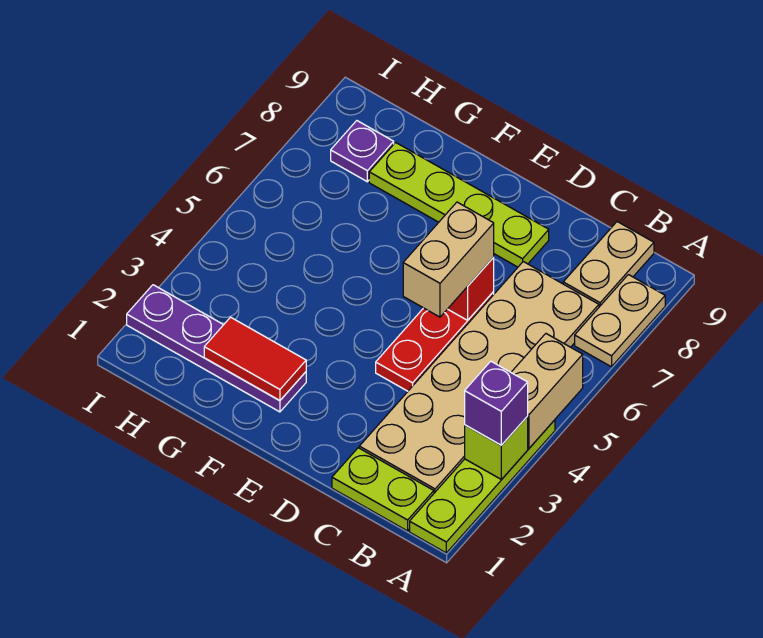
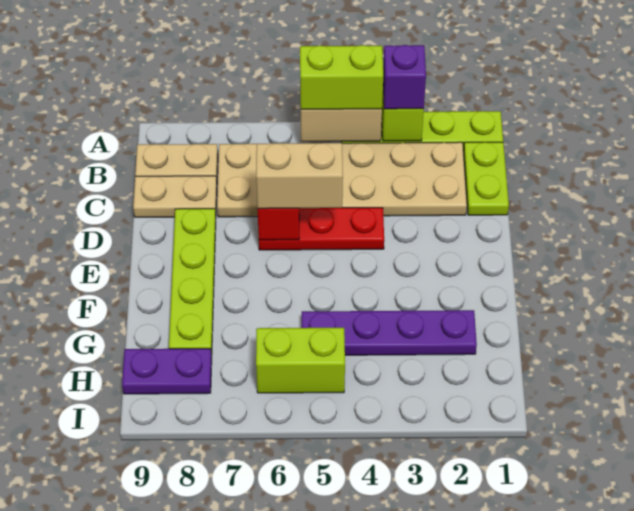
none -> lime 1x2 brick [300,45,383,109]
tan 1x2 plate [575,275,665,367] -> tan 1x2 plate moved to [133,176,217,217]
purple 1x4 plate [127,285,306,412] -> purple 1x4 plate turned to [302,310,477,355]
red 1x2 tile [204,317,306,401] -> none
none -> lime 1x2 brick [256,328,345,393]
purple 1x1 plate [331,121,394,182] -> purple 1x2 plate [122,349,212,394]

